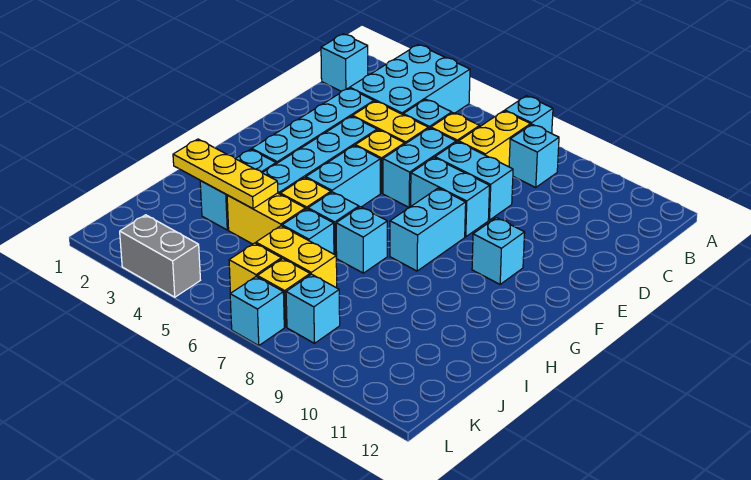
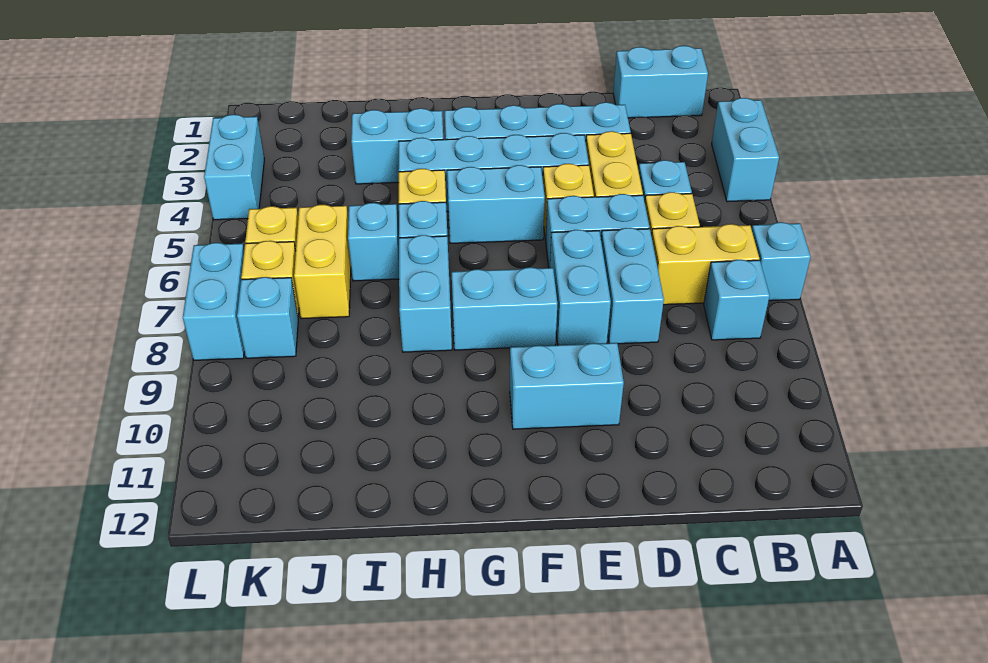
cyan 2x3 brick [350,45,470,114] -> cyan 1x2 brick [712,98,779,202]
cyan 1x1 brick [321,34,368,91] -> cyan 1x2 brick [613,46,708,118]
cyan 1x1 brick [472,218,525,284] -> cyan 1x2 brick [510,343,624,429]
cyan 1x1 brick [336,207,387,273] -> cyan 1x2 brick [399,235,452,352]
yellow 1x3 plate [173,139,278,209] -> none
yellow 1x2 brick [227,193,305,244] -> none
grey 1x2 brick [120,215,200,297] -> cyan 1x2 brick [204,115,264,220]
cyan 1x1 brick [230,277,284,345] -> cyan 1x2 brick [183,243,244,360]

